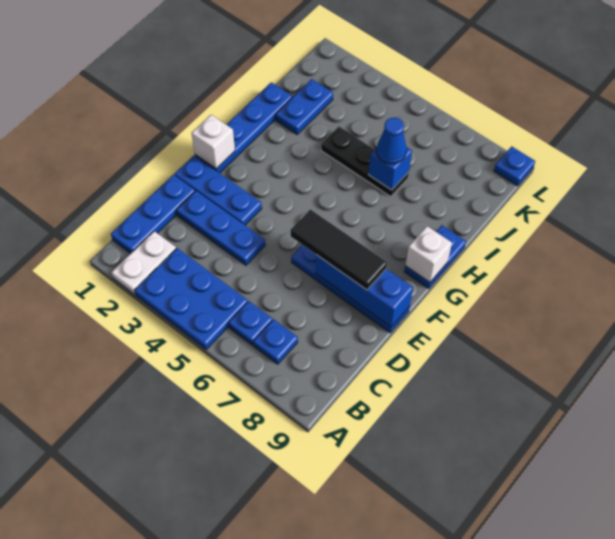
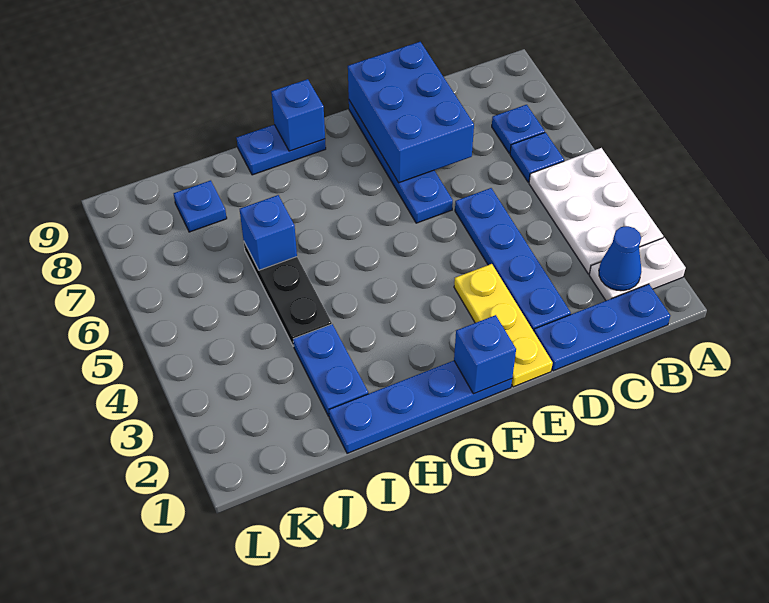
blue 2x3 plate [135,248,248,349] -> white 2x3 plate [529,148,663,274]
blue 1x3 plate [176,191,265,265] -> blue 1x4 plate [455,188,571,331]
blue 1x3 plate [174,156,262,225] -> yellow 1x3 plate [454,264,553,387]
black 1x3 tile [290,209,387,290] -> none
blue 1x3 brick [316,255,413,327] -> blue 2x3 brick [348,42,474,183]
white 1x1 brick [192,115,235,169] -> blue 1x1 brick [454,315,516,394]
white 1x1 brick [405,226,452,282] -> blue 1x1 brick [271,79,325,151]
blue 1x2 plate [276,79,333,134] -> blue 1x2 plate turned to [293,324,368,416]
blue 1x1 cone [376,118,407,164] -> blue 1x1 cone moved to [599,226,641,291]
blue 1x1 plate [494,146,535,186] -> blue 1x1 plate moved to [174,180,227,232]

